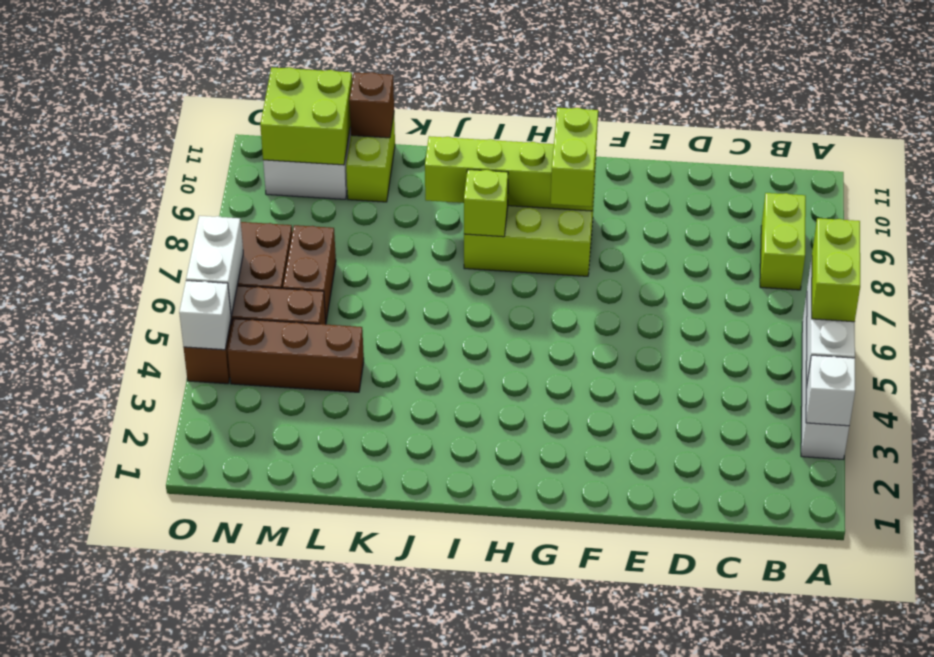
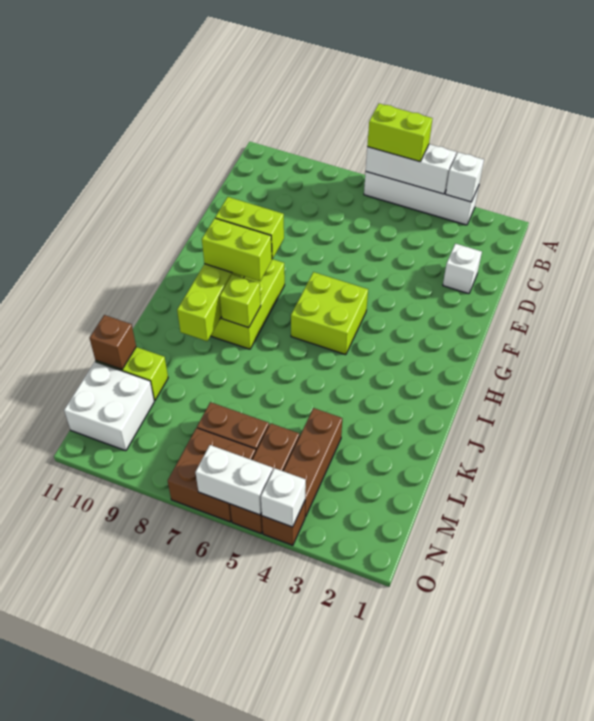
lime 1x2 brick [760,193,806,290] -> lime 1x2 brick moved to [202,218,272,281]
none -> white 1x1 brick [443,244,482,294]
lime 2x2 brick [260,67,352,165] -> lime 2x2 brick moved to [291,272,368,355]

